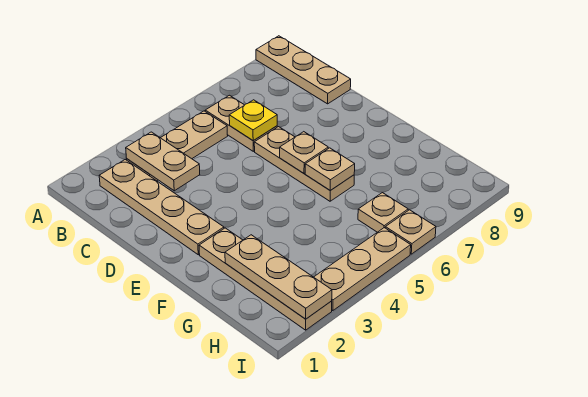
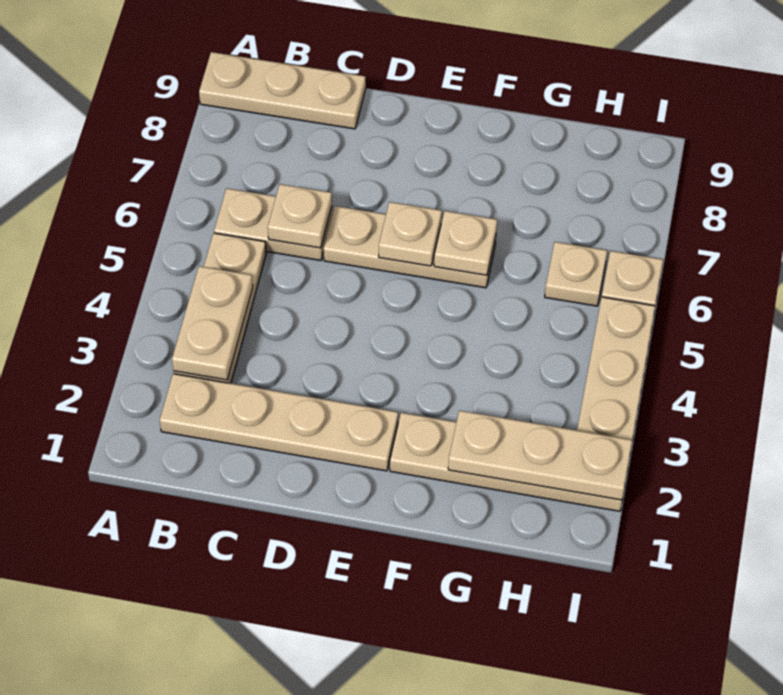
tan 1x2 plate [126,132,200,191] -> tan 1x2 plate turned to [172,266,253,380]
yellow 1x1 plate [229,100,277,141] -> tan 1x1 plate [268,184,332,248]

